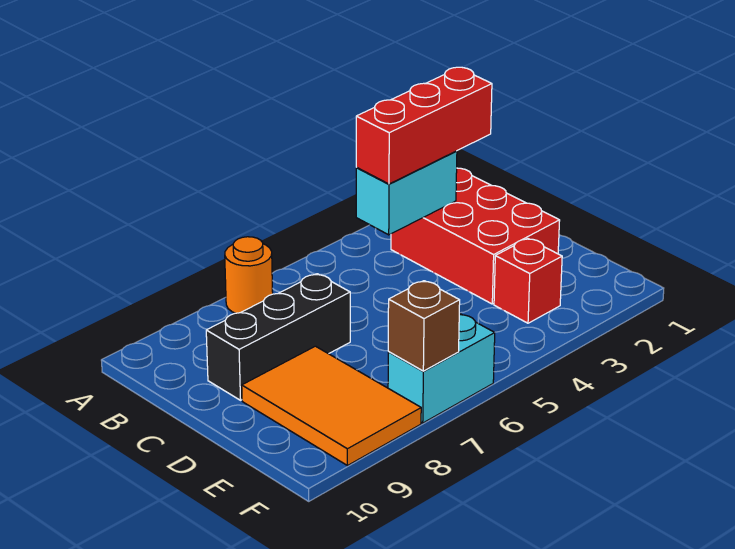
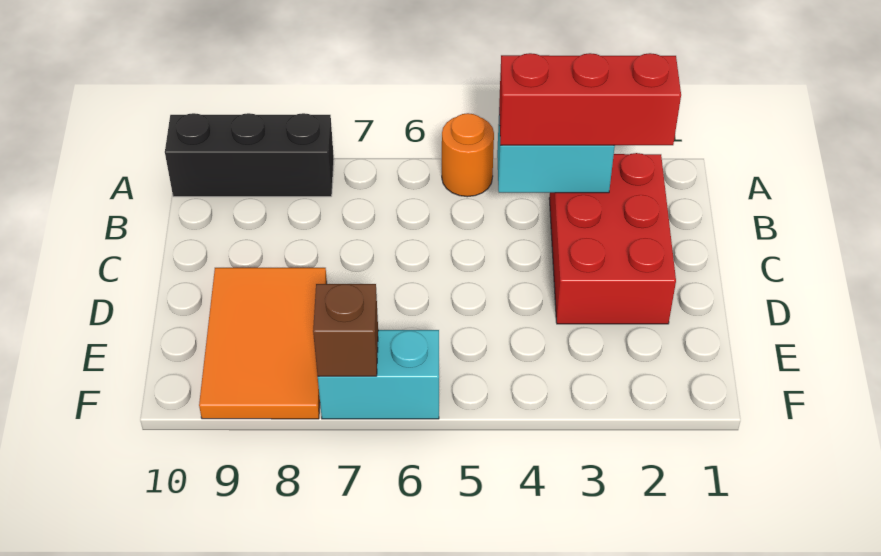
orange 1x1 round brick [225,237,273,313] -> orange 1x1 round brick moved to [442,113,494,197]
black 1x3 brick [206,274,350,400] -> black 1x3 brick moved to [165,113,334,197]
red 1x1 brick [494,239,562,323] -> none

